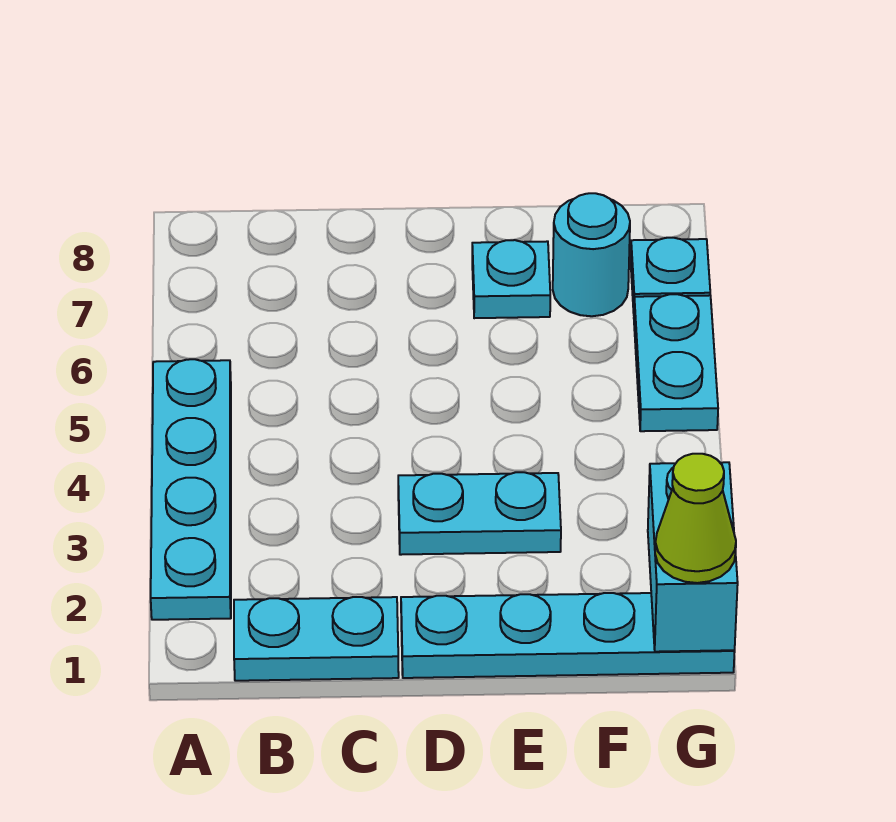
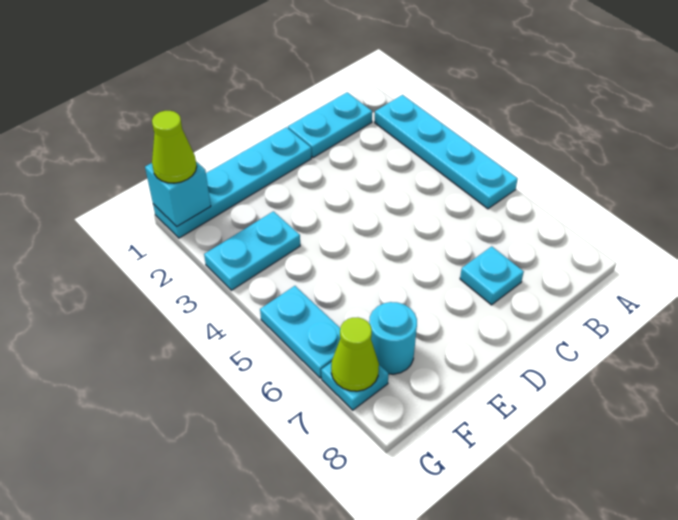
cyan 1x2 plate [398,472,561,555] -> cyan 1x2 plate moved to [204,211,300,290]
cyan 1x1 plate [472,240,550,318] -> cyan 1x1 plate moved to [460,246,524,305]
cyan 1x2 brick [648,462,738,652] -> cyan 1x1 brick [145,162,211,227]
none -> lime 1x1 cone [331,317,379,391]

